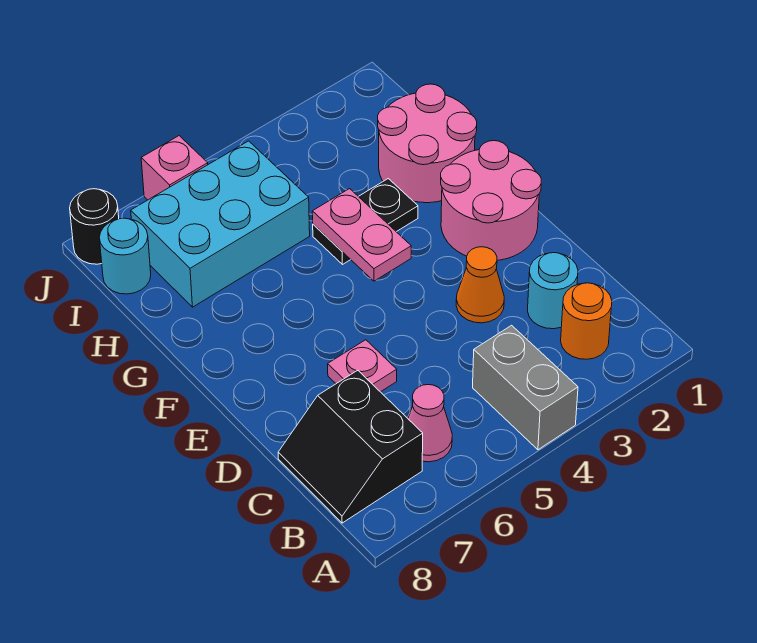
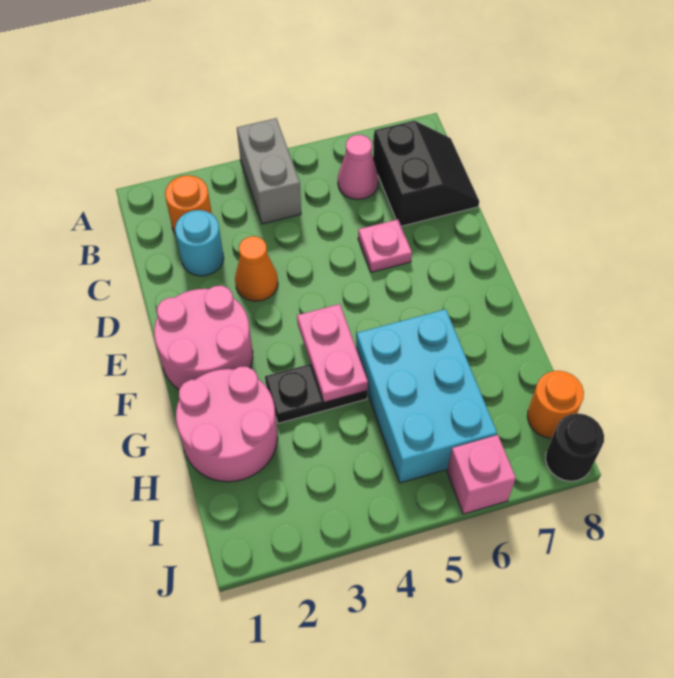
cyan 2x3 brick [131,141,310,307] -> cyan 2x3 brick turned to [356,309,497,483]
cyan 1x1 round brick [99,218,151,294] -> orange 1x1 round brick [527,371,584,438]

